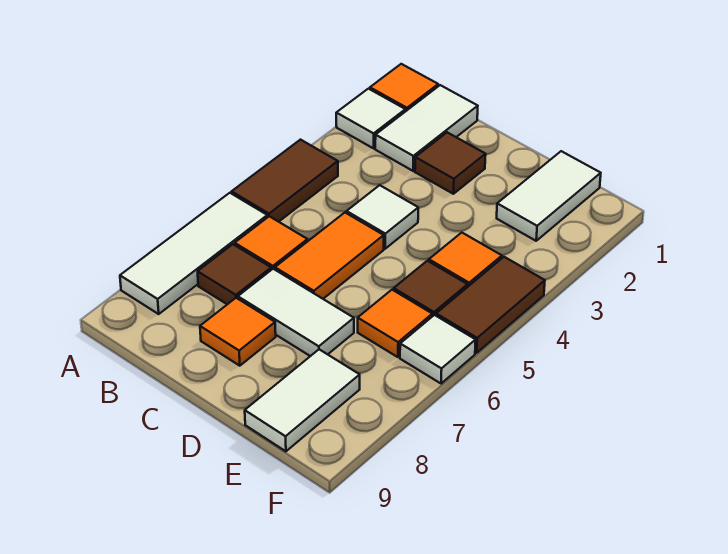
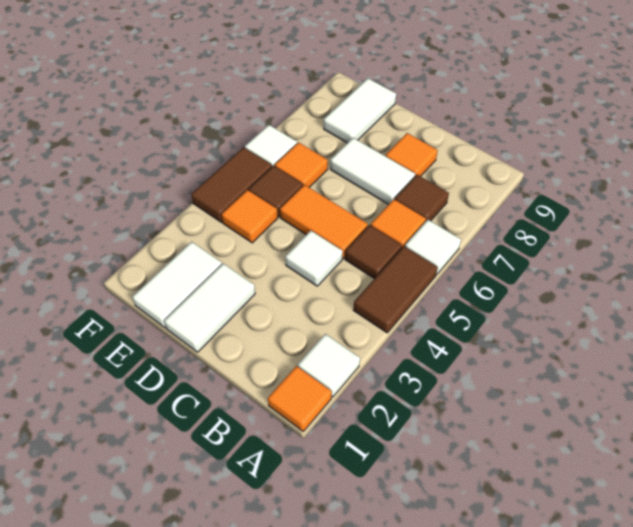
white 1x3 tile [120,193,267,314] -> white 1x1 tile [405,220,461,274]
white 1x2 tile [375,85,478,171] -> white 1x2 tile moved to [164,263,255,352]
brown 1x1 tile [415,132,486,194] -> brown 1x1 tile moved to [345,225,402,279]
orange 1x2 tile [275,213,384,299] -> orange 1x2 tile turned to [280,185,368,258]

